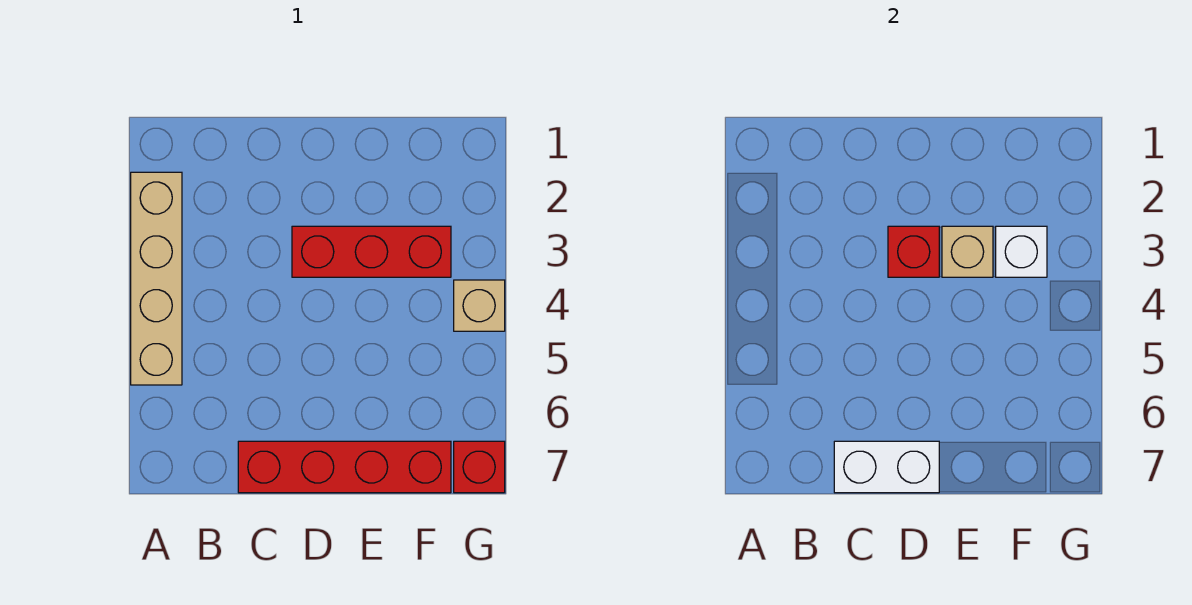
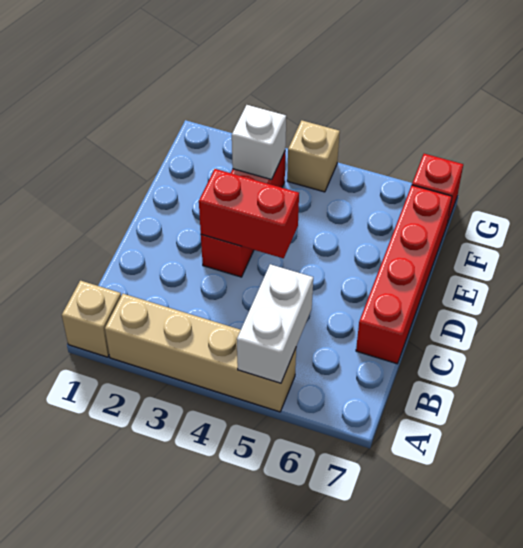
white 1x2 brick [834,441,939,493] -> white 1x2 brick moved to [237,264,313,383]
red 1x1 brick [888,226,939,277] -> red 1x2 brick [199,169,299,258]
tan 1x1 brick [942,226,993,277] -> tan 1x1 brick moved to [62,281,121,357]

